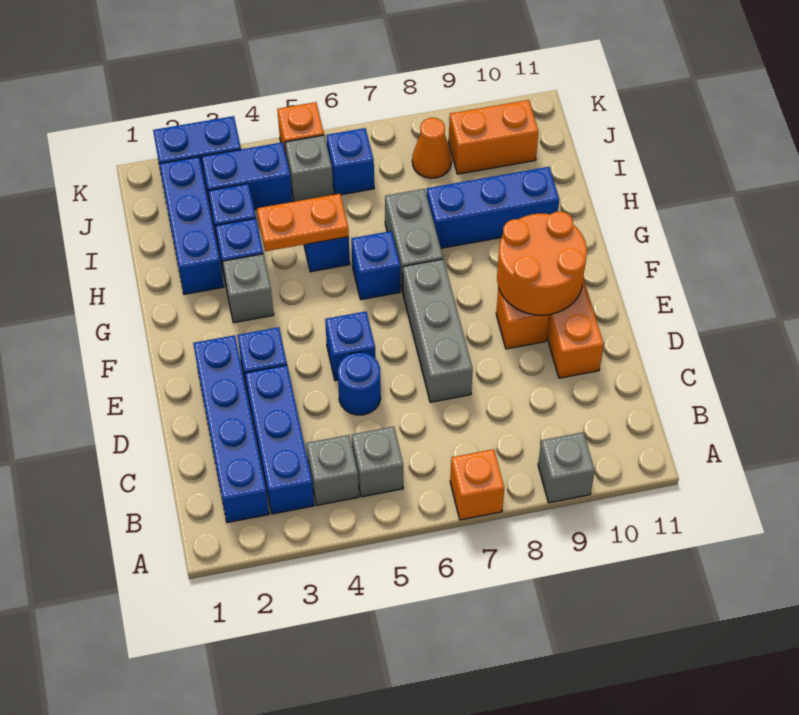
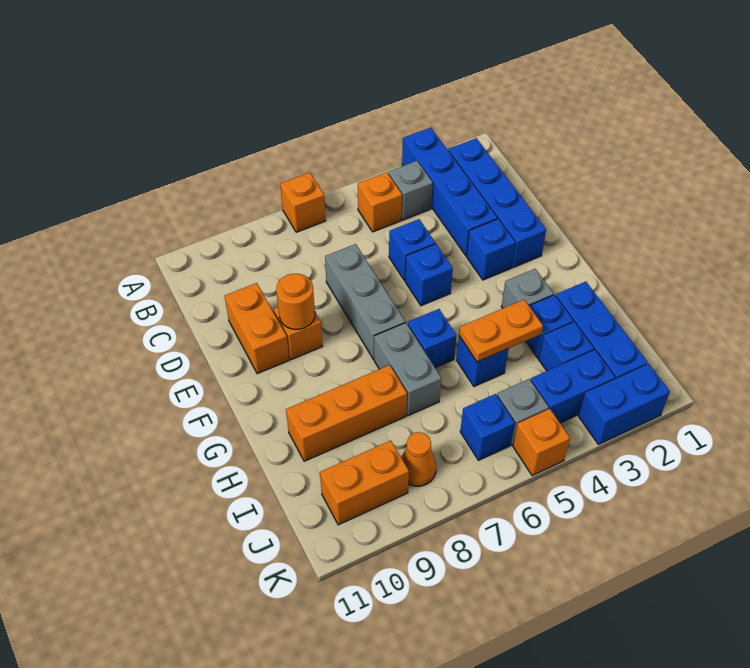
grey 1x1 brick [538,432,595,503] -> none
blue 1x3 brick [245,365,314,514] -> blue 1x4 brick [402,128,497,255]
grey 1x1 brick [352,426,403,497] -> orange 1x1 brick [358,172,402,232]
blue 1x1 round brick [338,352,381,415] -> blue 1x1 brick [389,219,435,280]
orange 2x2 round brick [497,212,587,315] -> orange 1x1 round brick [276,274,315,329]
blue 1x3 brick [427,167,559,248] -> orange 1x3 brick [286,365,407,461]

